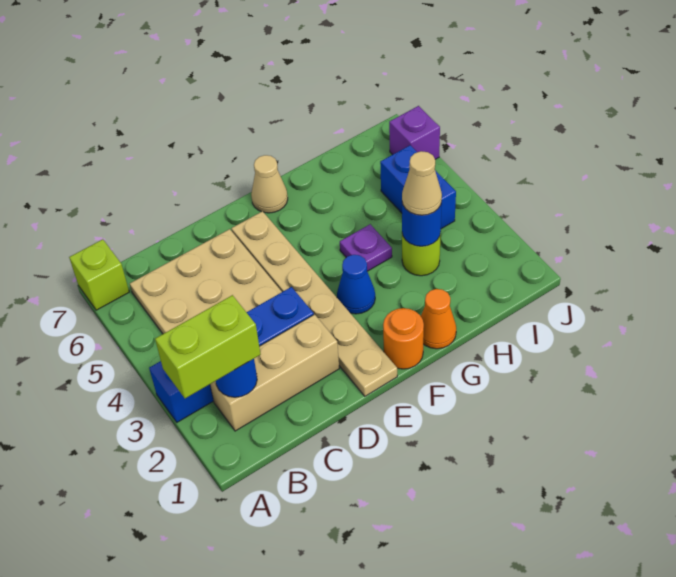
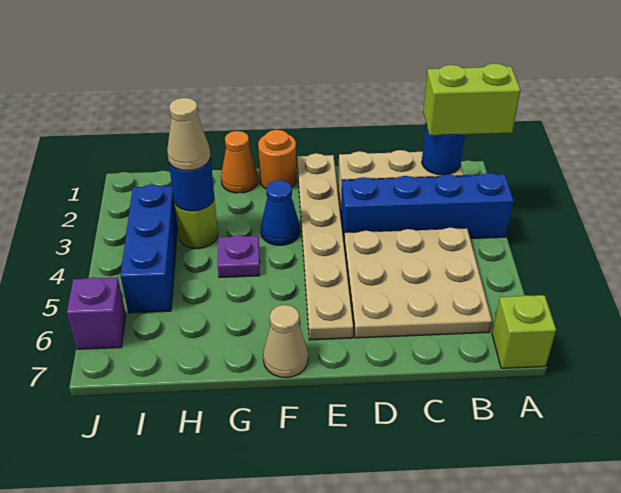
blue 1x2 brick [380,145,456,229] -> blue 1x3 brick [121,184,178,313]

